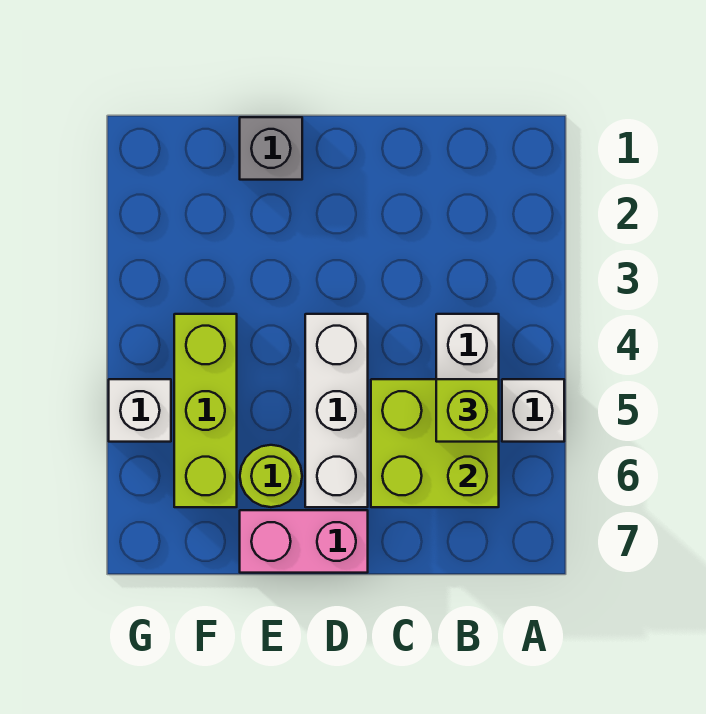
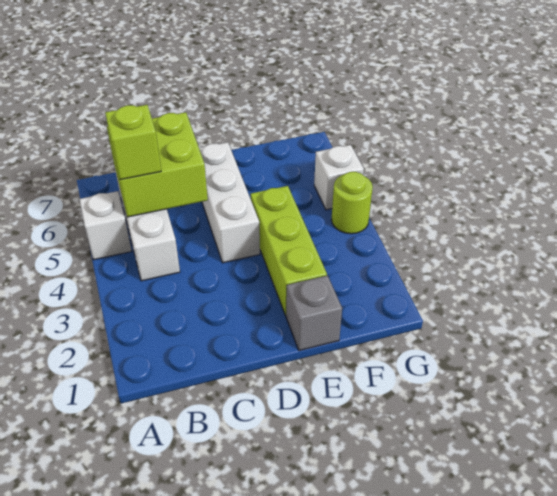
pink 1x2 brick [240,510,368,573] -> none
lime 1x1 round brick [240,445,302,507] -> lime 1x1 round brick moved to [331,172,373,234]
lime 1x3 brick [174,314,237,507] -> lime 1x3 brick moved to [250,186,327,316]

